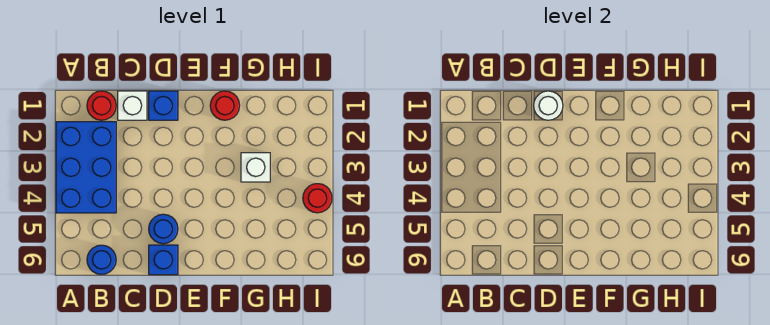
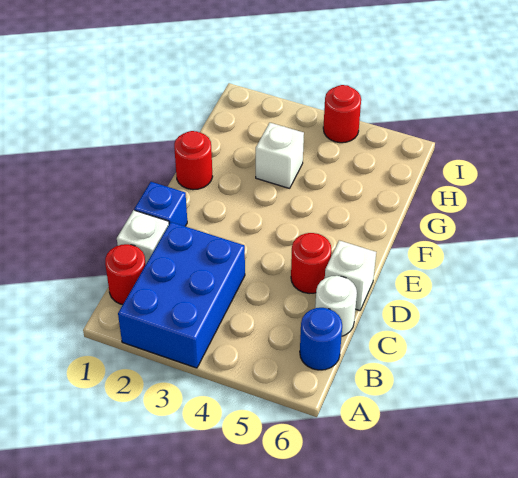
blue 2x3 brick [56,122,116,213] -> blue 2x3 brick turned to [118,222,245,368]
white 1x1 round brick [534,91,563,120] -> white 1x1 round brick moved to [315,276,357,336]
blue 1x1 round brick [149,214,178,244] -> red 1x1 round brick [291,233,331,294]
blue 1x1 brick [149,245,178,275] -> white 1x1 brick [325,240,376,311]

